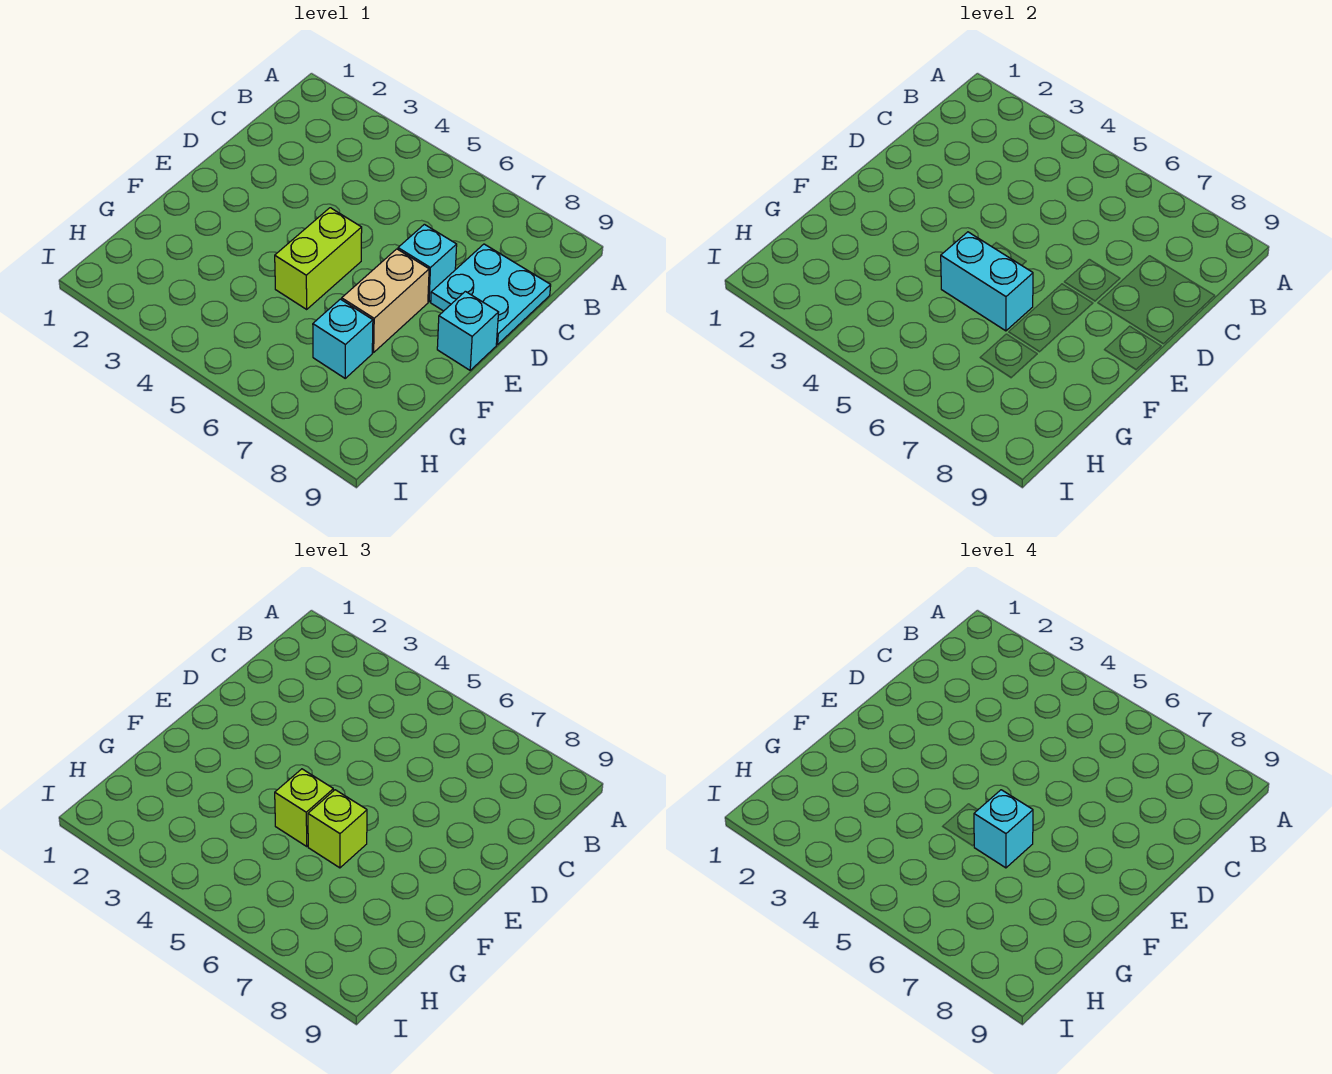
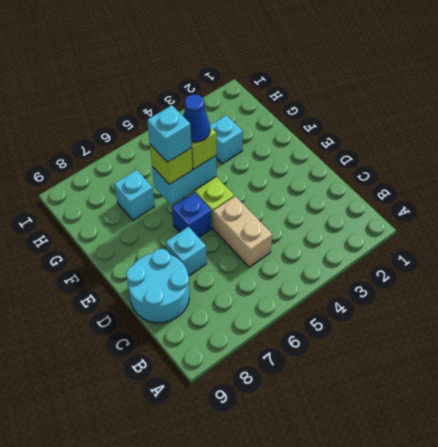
cyan 2x2 plate [431,244,551,345] -> cyan 2x2 round brick [126,249,189,323]
none -> blue 1x1 brick [172,192,212,237]
tan 1x2 brick [342,249,429,352] -> tan 1x2 brick moved to [213,196,272,267]
cyan 1x1 brick [437,291,499,370] -> cyan 1x1 brick moved to [210,115,243,164]
none -> blue 1x1 cone [183,94,210,142]

